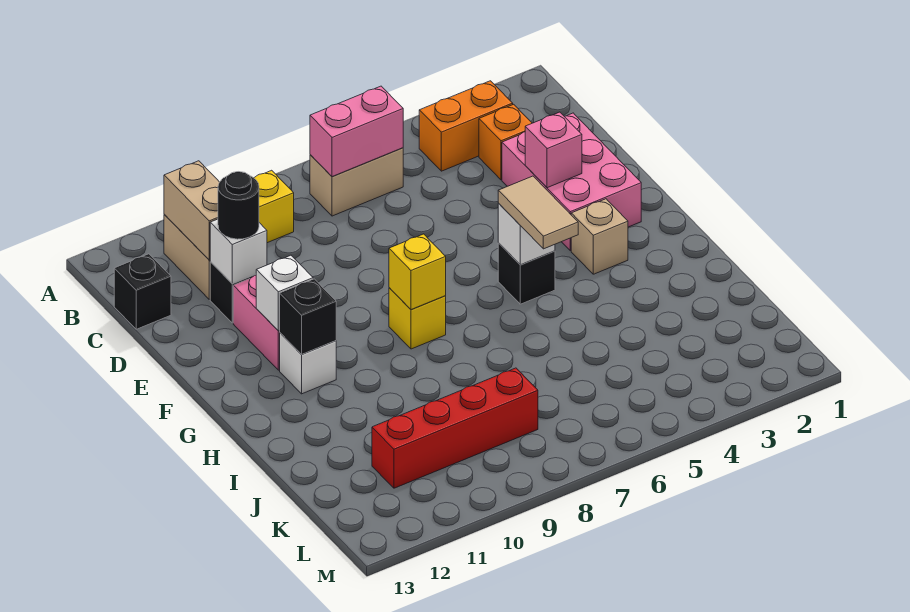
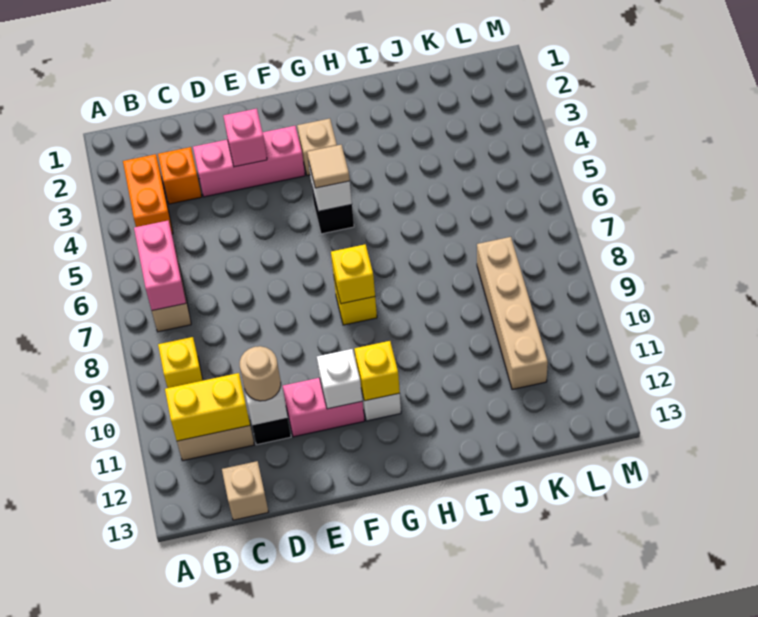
tan 1x2 brick [164,161,219,260] -> yellow 1x2 brick [165,373,250,441]
black 1x1 brick [114,254,171,329] -> tan 1x1 brick [222,461,268,520]
pink 2x3 brick [502,113,641,251] -> pink 1x3 brick [193,126,305,197]
black 1x1 round brick [218,172,259,239] -> tan 1x1 round brick [240,346,281,401]
tan 1x2 tile [498,176,578,249] -> tan 1x1 tile [307,145,350,188]
black 1x1 brick [280,279,336,354] -> yellow 1x1 brick [355,341,400,401]
red 1x4 brick [372,368,538,488] -> tan 1x4 brick [477,237,548,390]

